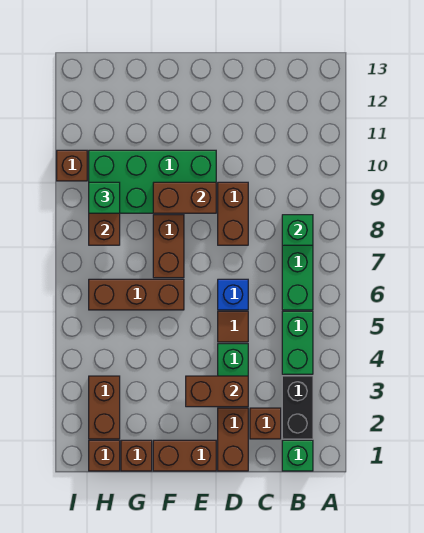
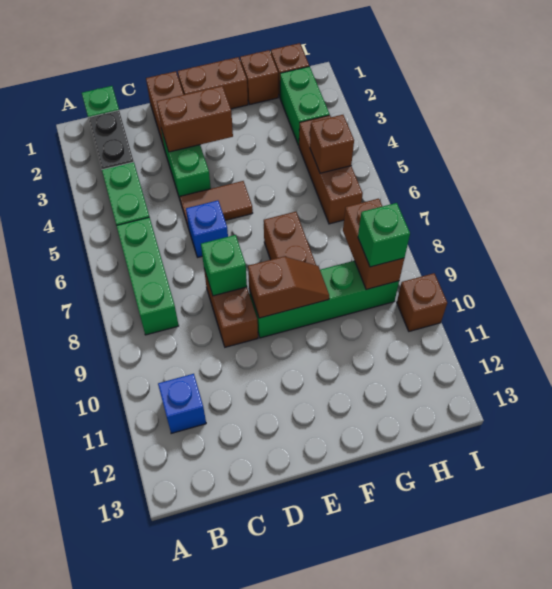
green 1x1 brick [282,215,313,245] -> green 1x1 brick moved to [201,235,247,296]
none -> blue 1x1 brick [158,374,206,434]
brown 1x1 brick [250,408,281,439] -> brown 1x1 brick moved to [310,115,354,173]
brown 1x1 tile [218,311,248,342] -> brown 1x2 tile [180,181,253,225]
green 2x4 brick [89,150,216,213] -> green 1x4 brick [249,261,399,338]
brown 1x2 brick [153,182,216,213] -> brown 1x2 slope [248,257,329,318]
brown 1x3 brick [89,279,184,310] -> brown 1x3 brick turned to [299,115,363,224]
brown 1x2 brick [89,376,120,439] -> green 1x2 brick [280,66,330,145]

